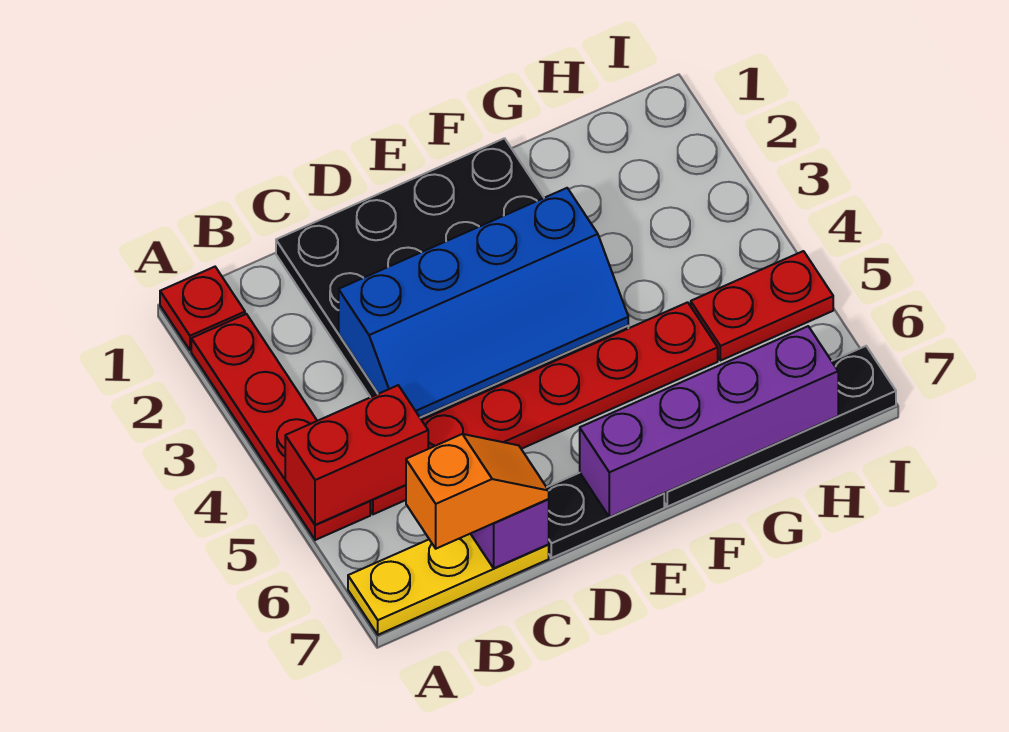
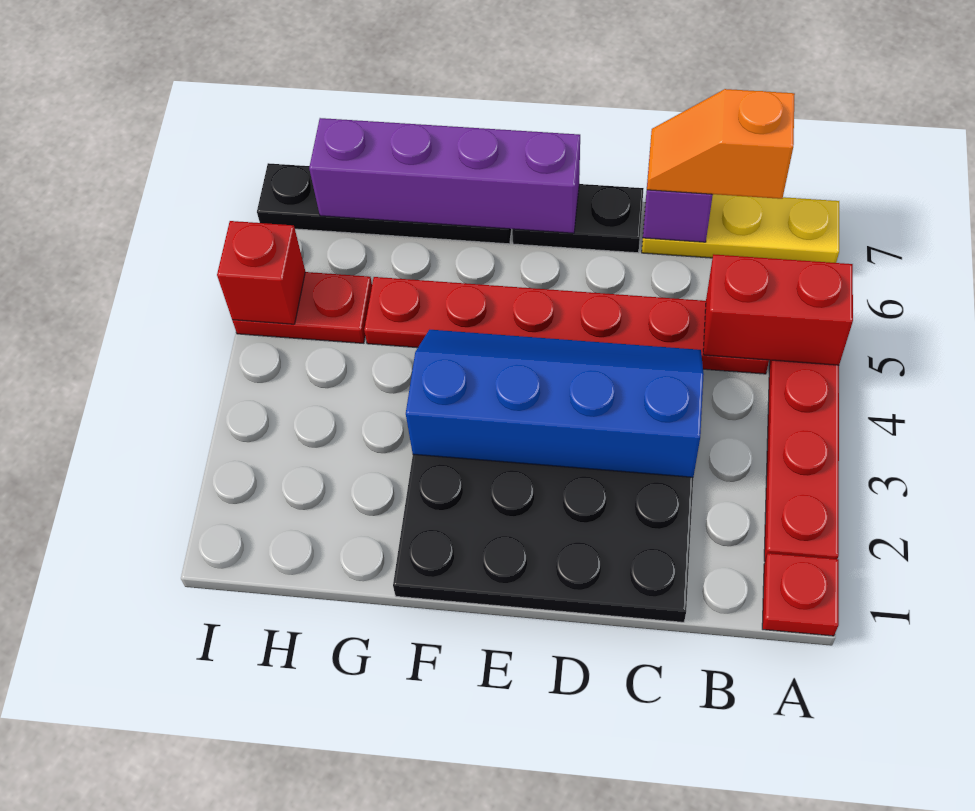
none -> red 1x1 brick [217,221,305,324]

